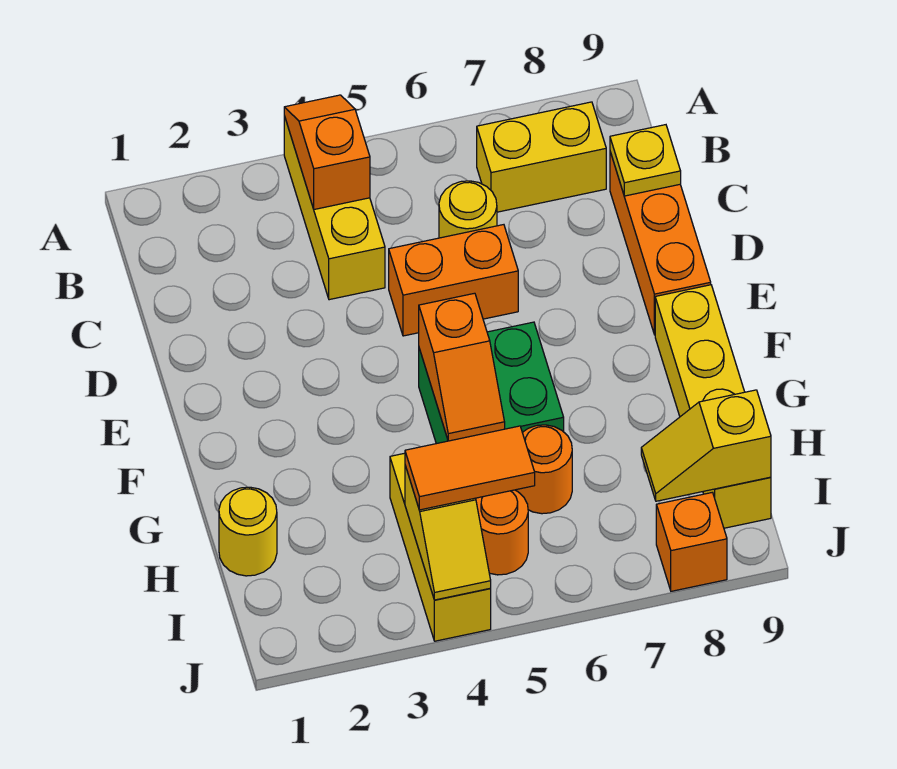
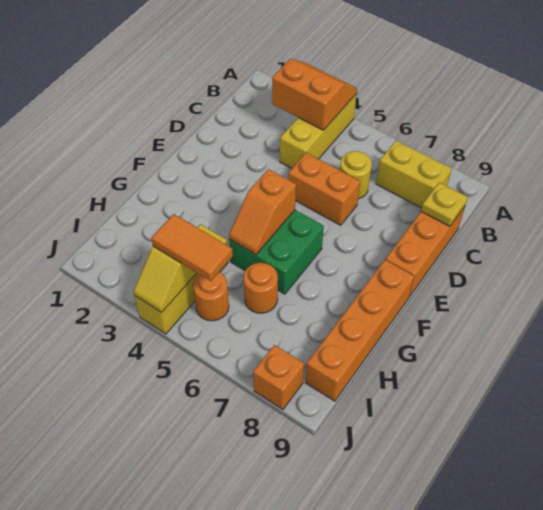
orange 1x2 slope [284,95,370,209] -> orange 2x2 slope [272,59,357,130]
yellow 1x4 brick [655,285,771,528] -> orange 1x4 brick [305,260,414,401]
yellow 1x1 round brick [219,487,277,576] -> none
yellow 1x2 slope [641,390,771,501] -> none

